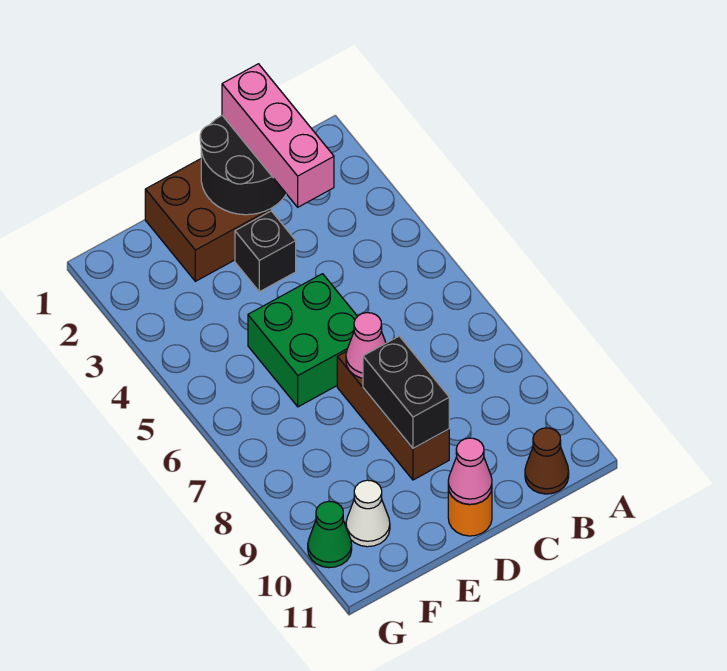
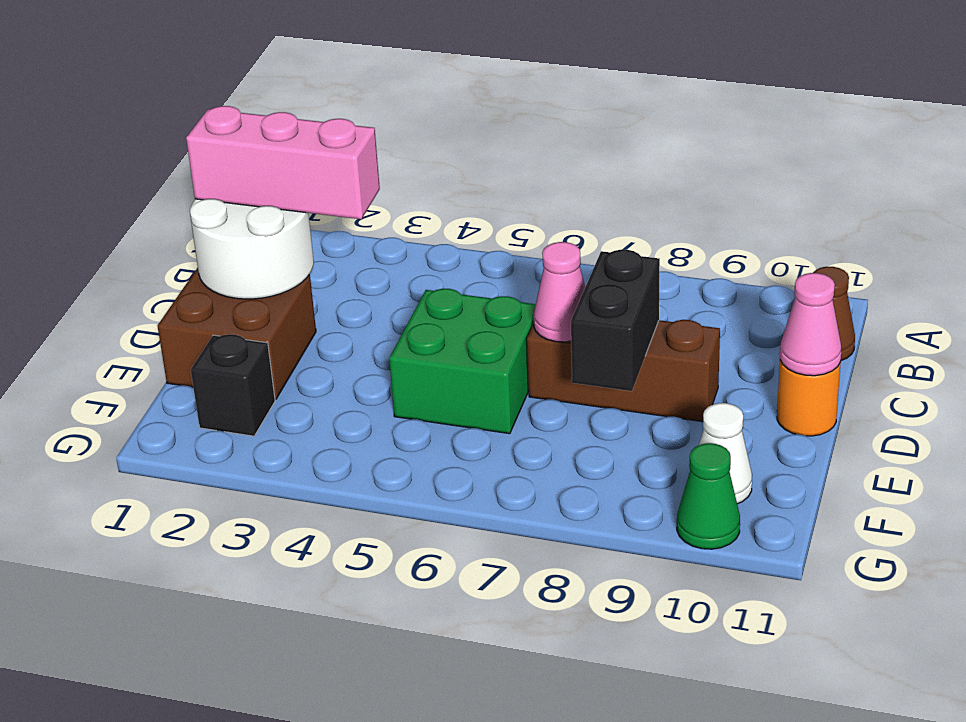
black 2x2 round brick [200,116,286,215] -> white 2x2 round brick [190,199,314,299]
black 1x1 brick [235,211,296,292] -> black 1x1 brick moved to [191,334,275,436]
black 1x2 brick [363,336,449,448] -> black 1x2 brick turned to [571,250,660,391]

